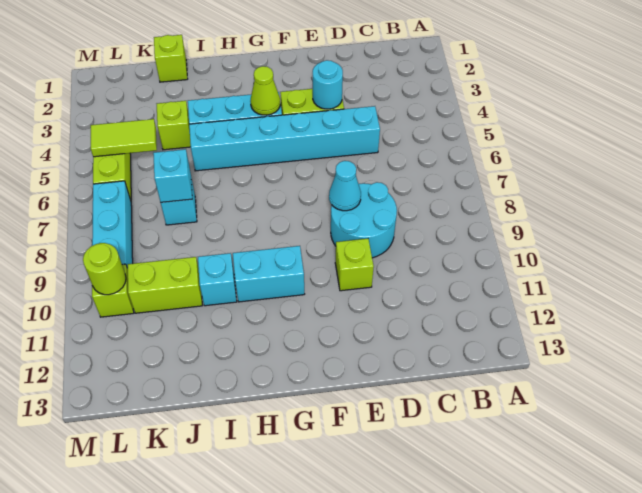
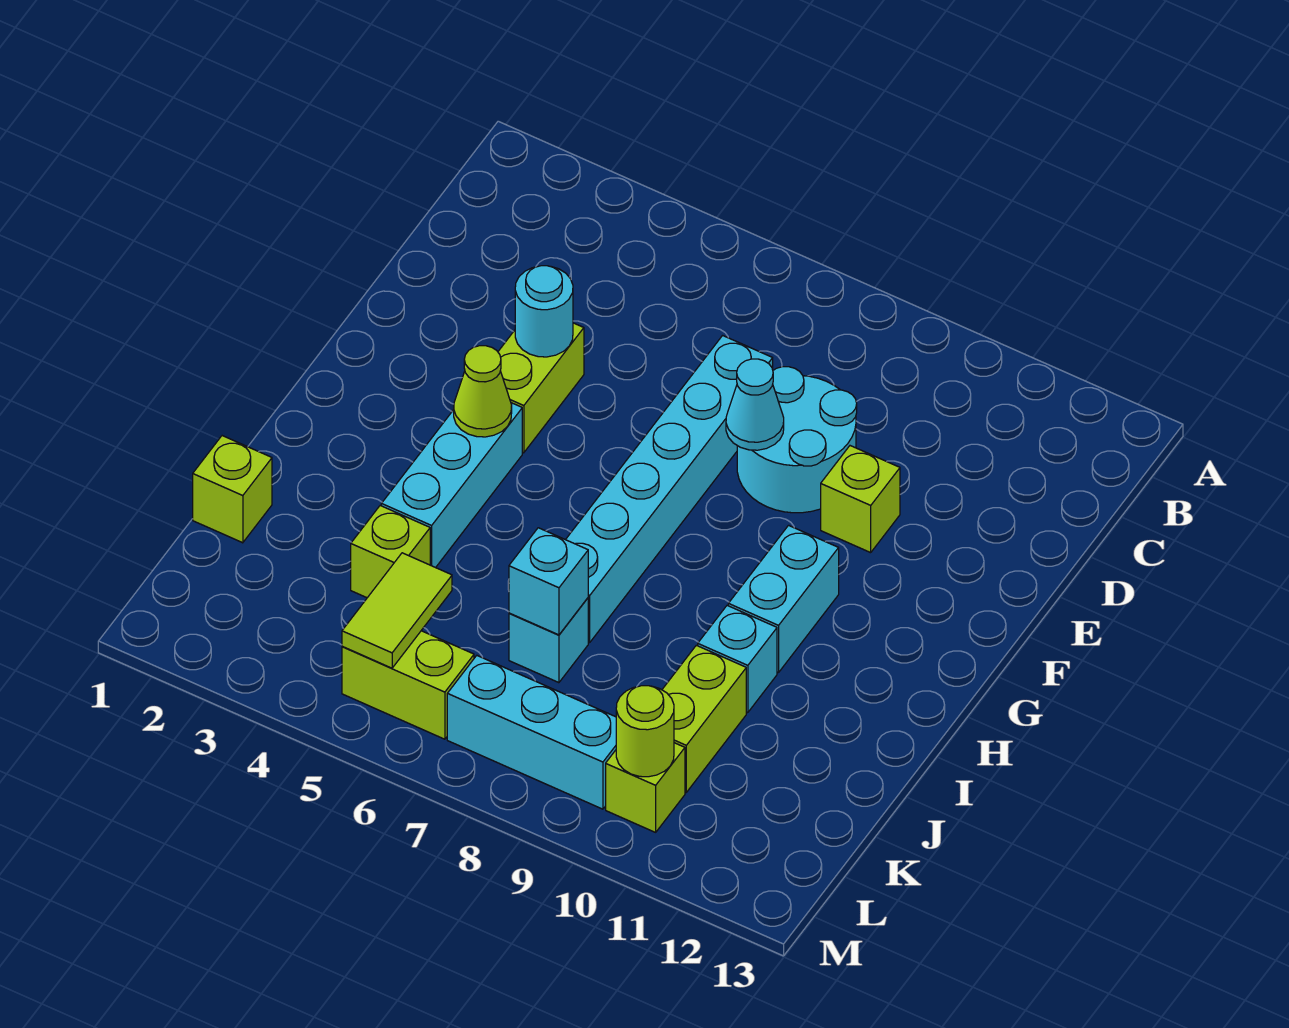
cyan 1x6 brick [189,106,380,171] -> cyan 1x6 brick moved to [566,336,773,643]

